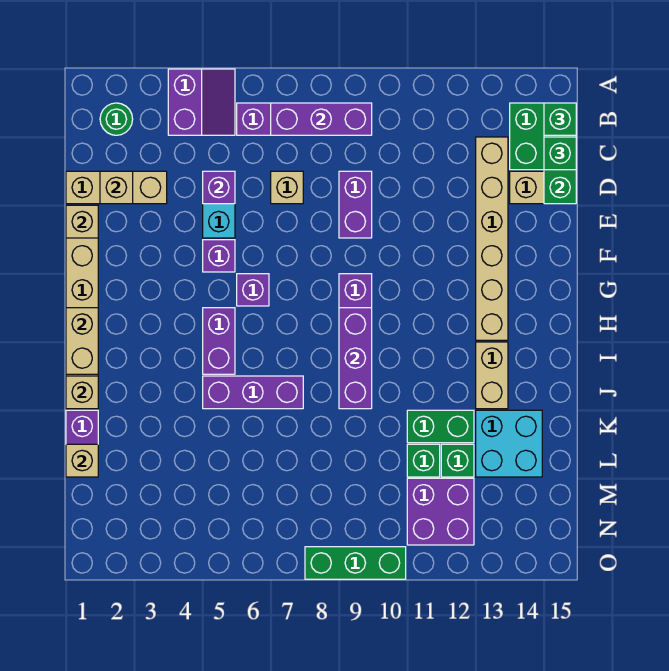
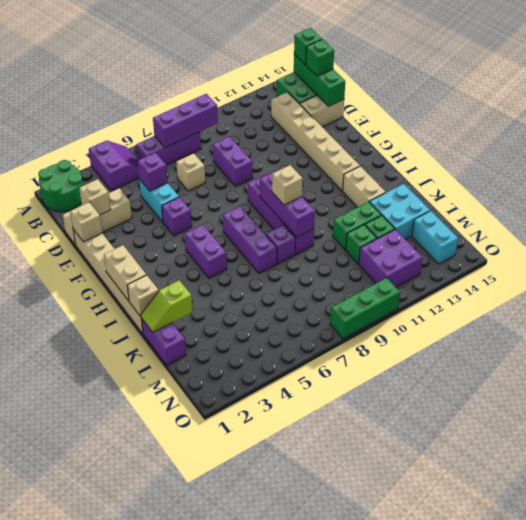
green 1x1 round brick [100,103,133,135] -> green 2x2 round brick [38,160,83,212]
purple 1x1 brick [237,274,269,306] -> purple 1x1 brick moved to [266,225,296,264]
purple 1x3 brick [203,376,303,409] -> purple 1x3 brick turned to [223,206,277,274]
none -> lime 1x2 slope [141,280,192,332]
tan 1x1 brick [66,444,98,477] -> tan 1x1 brick moved to [272,165,302,205]
none -> cyan 1x2 brick [412,211,458,264]

